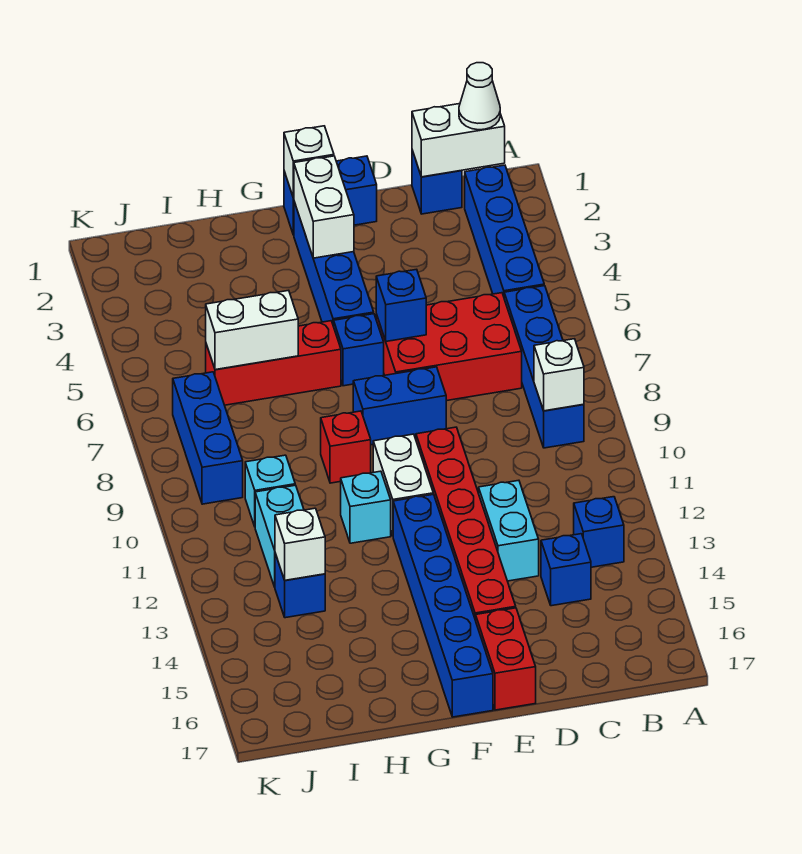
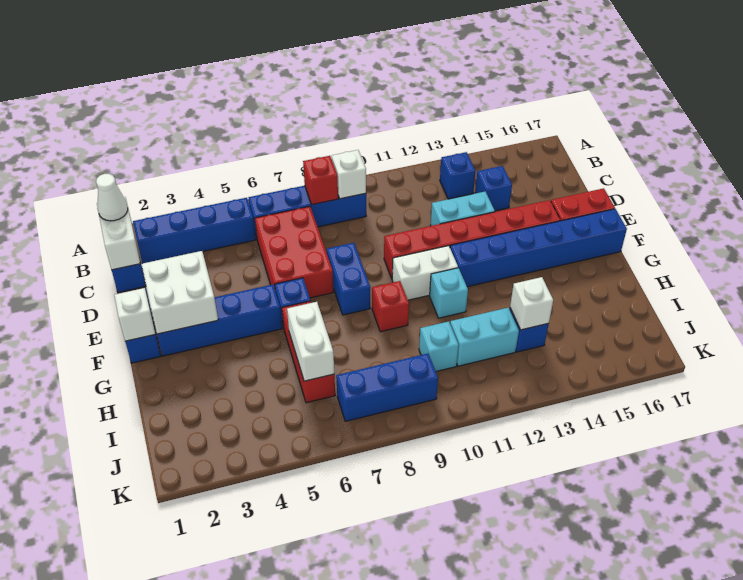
none -> red 1x1 brick [303,156,338,205]
blue 1x1 brick [376,269,426,341] -> none
white 1x2 brick [294,156,354,258] -> white 2x2 brick [141,251,218,334]

